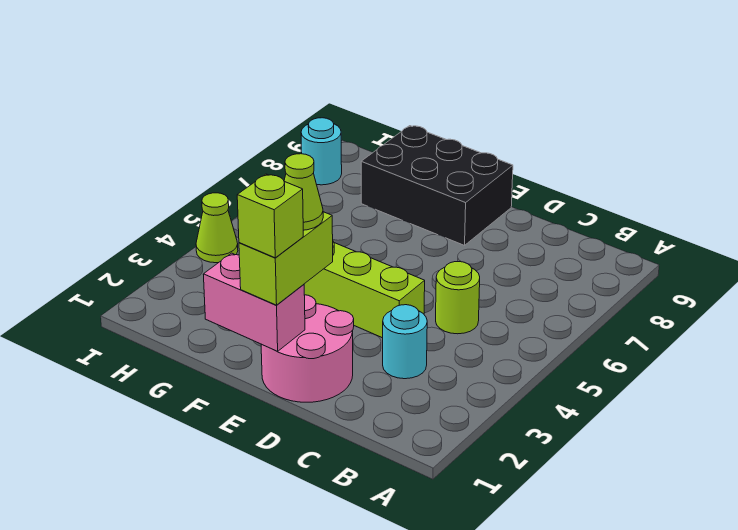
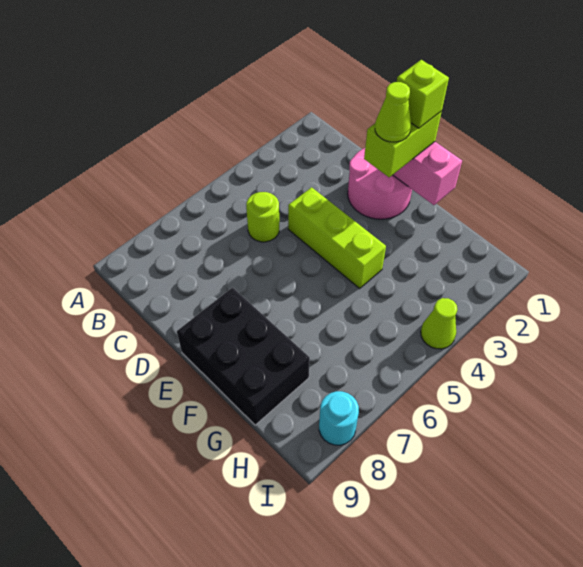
cyan 1x1 round brick [383,305,427,379] -> none

